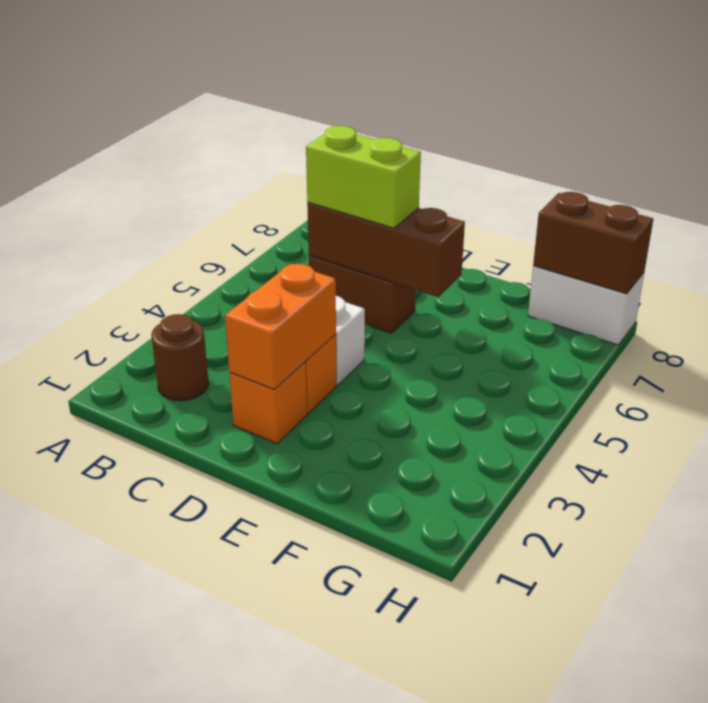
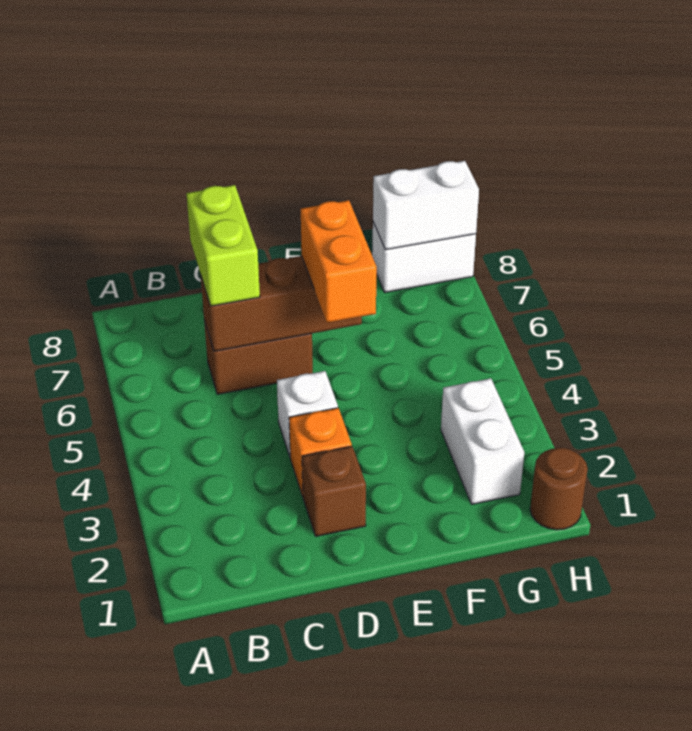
brown 1x1 round brick [151,314,209,401] -> brown 1x1 round brick moved to [530,447,588,530]
lime 1x2 brick [306,126,421,228] -> lime 1x2 brick turned to [186,185,260,306]
orange 1x1 brick [229,362,307,444] -> brown 1x1 brick [302,446,366,536]
orange 1x2 brick [225,264,336,389] -> orange 1x2 brick moved to [301,200,377,323]
none -> white 1x2 brick [441,378,524,504]
brown 1x2 brick [533,192,653,294] -> white 1x2 brick [373,161,479,250]

